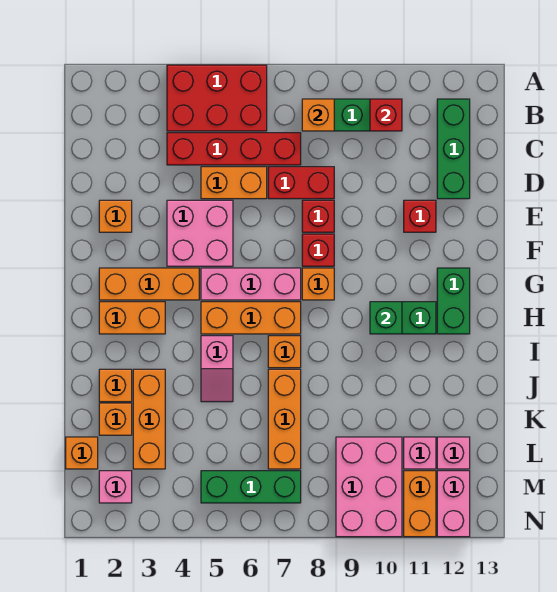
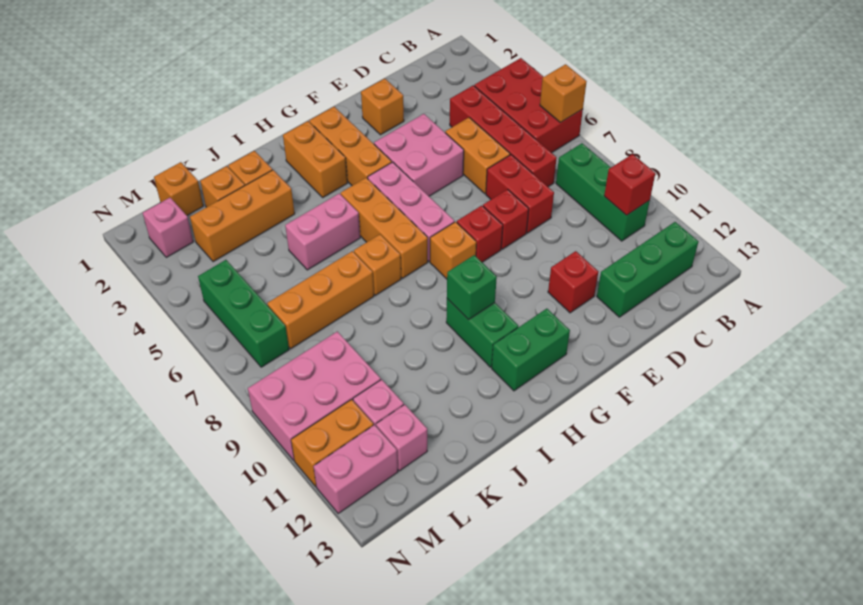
orange 1x1 brick [302,99,334,131] -> orange 1x1 brick moved to [540,64,587,123]
pink 1x2 slope [201,336,233,402] -> pink 1x2 brick [285,193,360,270]

